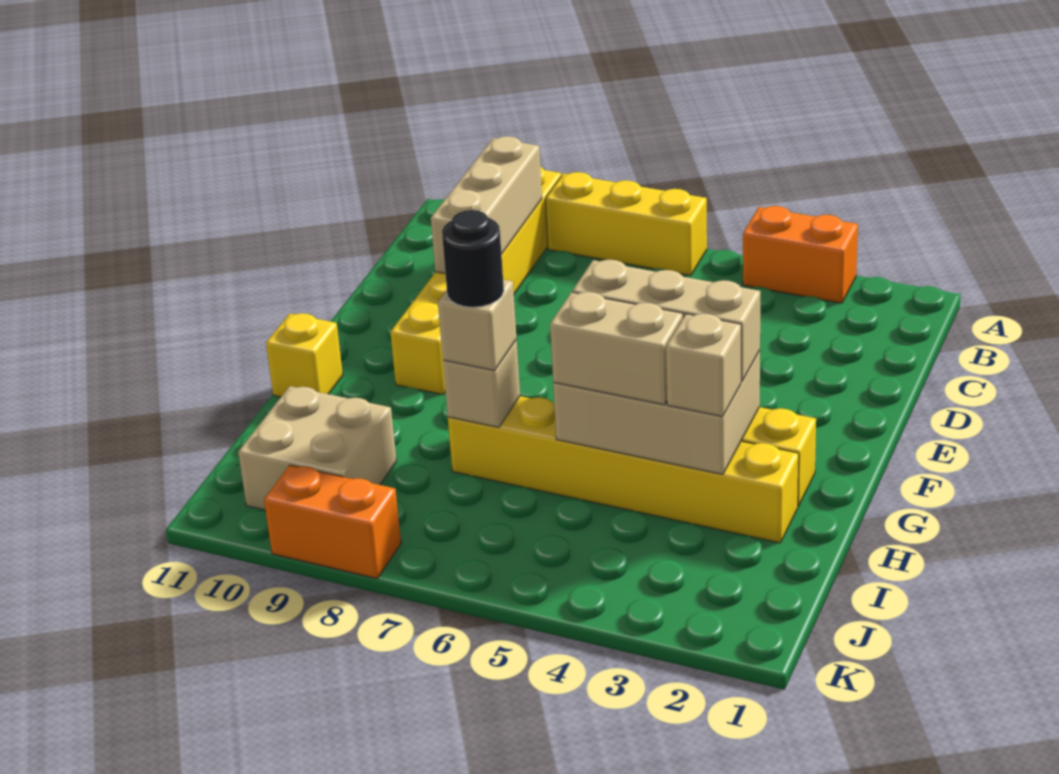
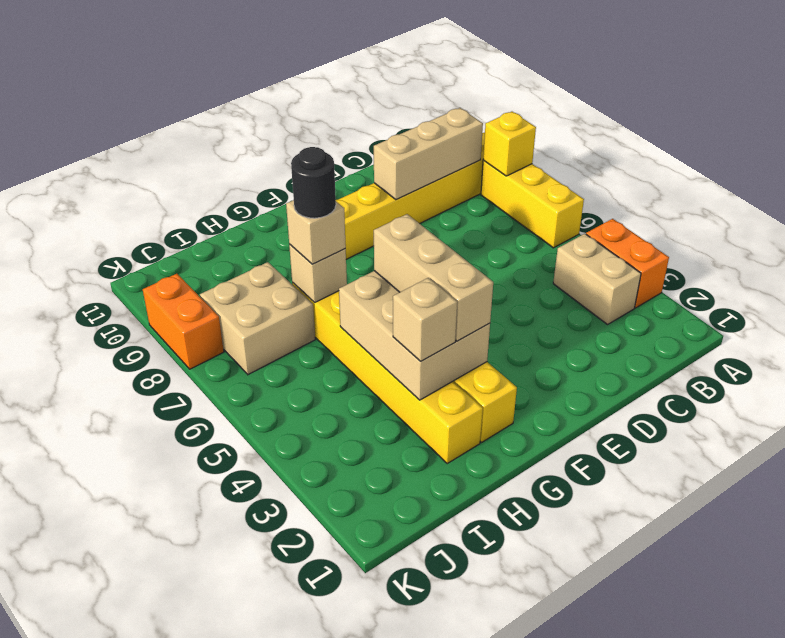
yellow 1x1 brick [266,313,343,397] -> yellow 1x1 brick moved to [483,112,536,176]
tan 1x2 brick [550,292,683,405] -> tan 1x2 brick moved to [553,234,641,324]
tan 2x2 brick [238,386,396,510] -> tan 2x2 brick moved to [200,262,315,375]

